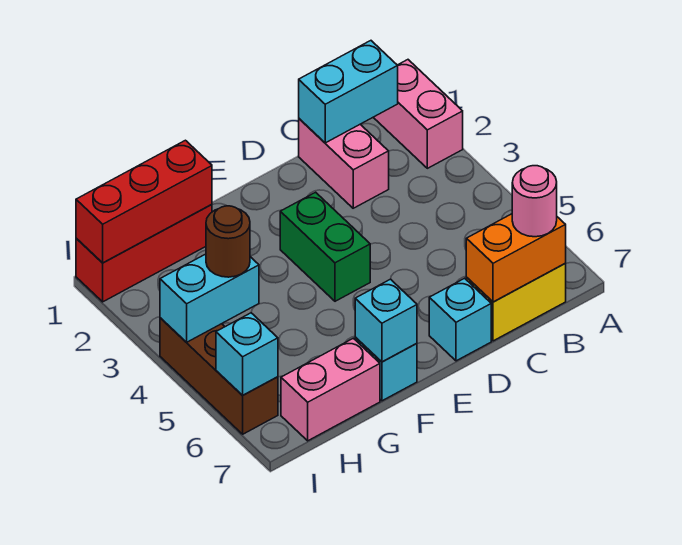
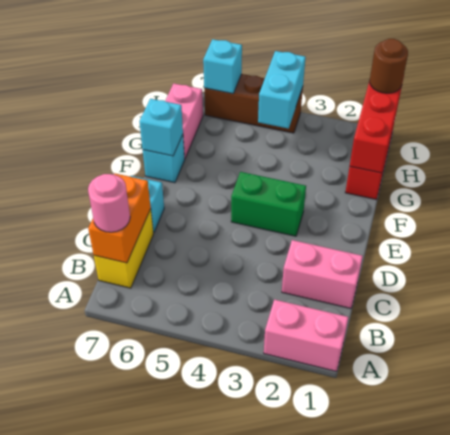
cyan 1x2 brick [299,41,398,143] -> none
brown 1x1 round brick [206,206,250,277] -> brown 1x1 round brick moved to [370,39,408,93]

